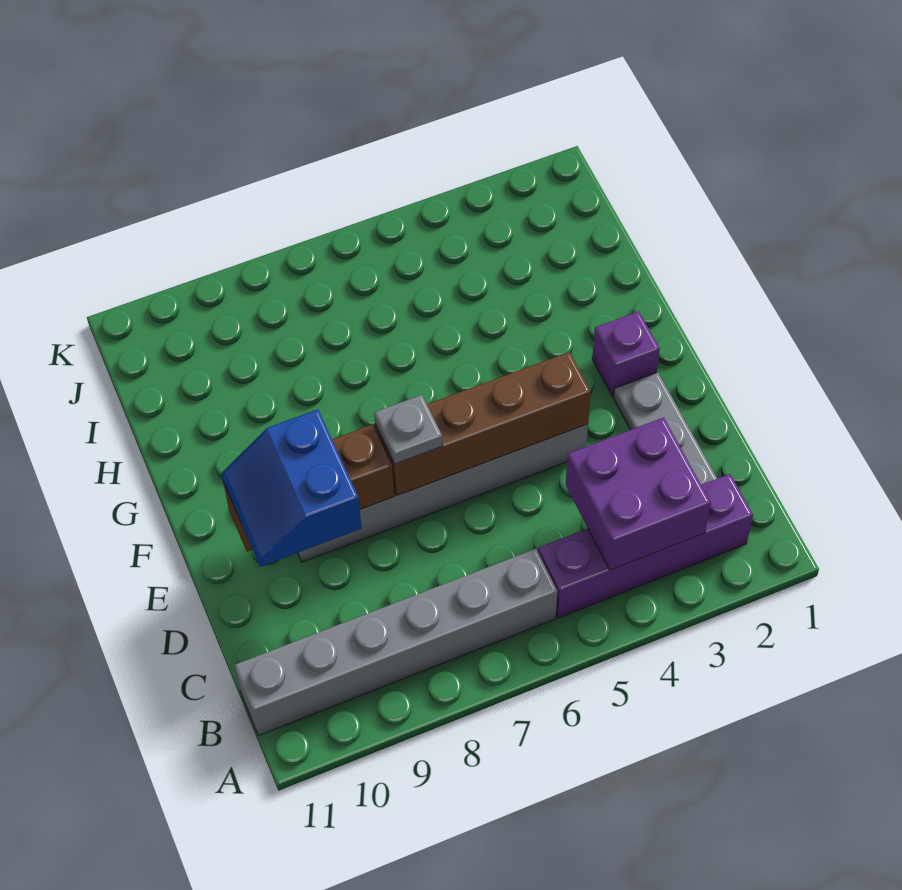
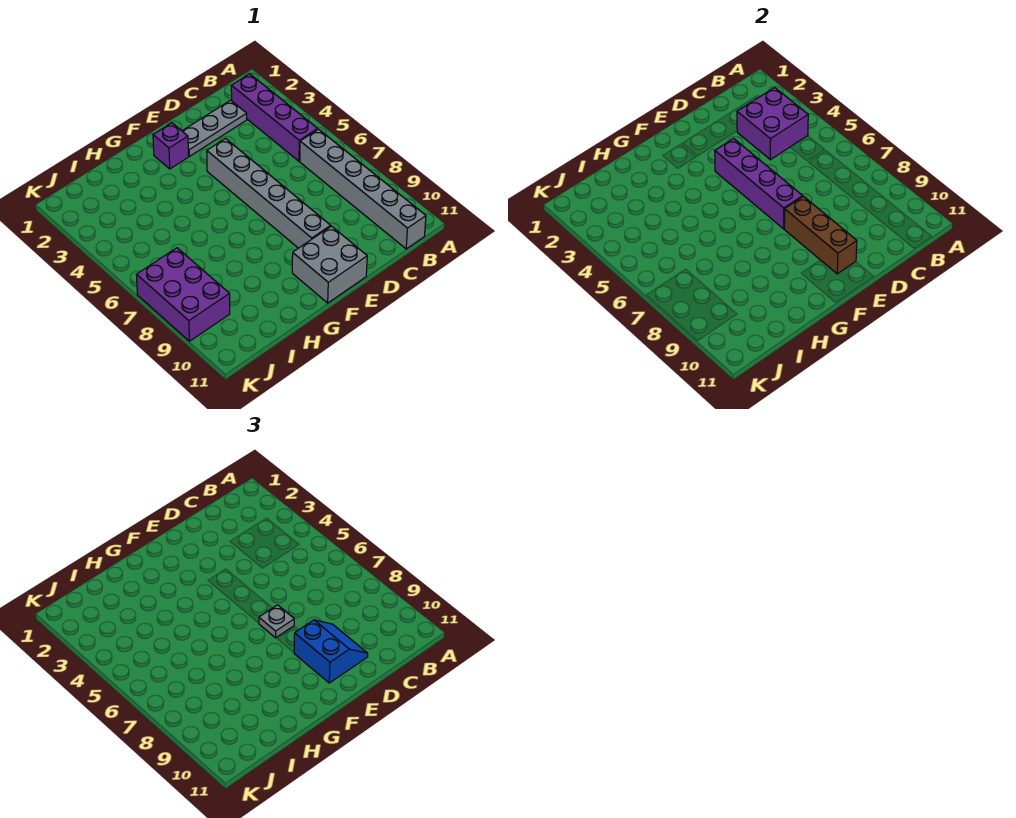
blue 2x2 slope [221,409,361,567] -> blue 2x2 slope turned to [294,620,368,683]
brown 1x4 brick [375,352,591,495] -> purple 1x4 brick [715,139,803,229]
none -> grey 2x2 brick [292,226,367,303]
none -> purple 2x3 brick [137,248,230,341]

